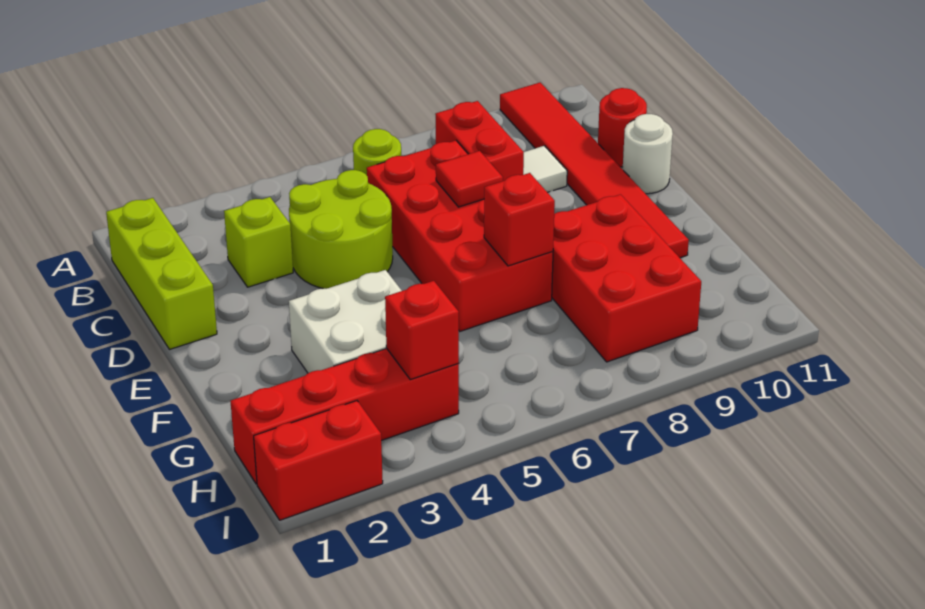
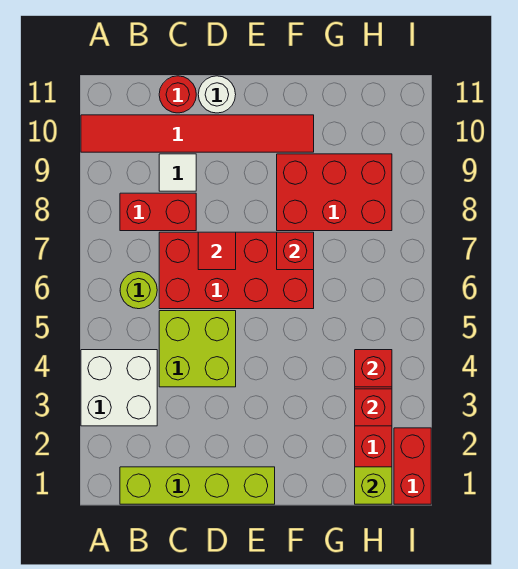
lime 1x3 brick [106,198,217,350] -> lime 1x4 brick [120,467,275,504]
lime 1x1 brick [224,197,293,287] -> lime 1x1 brick moved to [355,467,392,504]
lime 2x2 round brick [289,170,393,289] -> lime 2x2 brick [159,311,236,387]
white 2x2 brick [289,270,402,373] -> white 2x2 brick moved to [81,350,157,426]
none -> red 1x1 brick [355,389,392,426]

